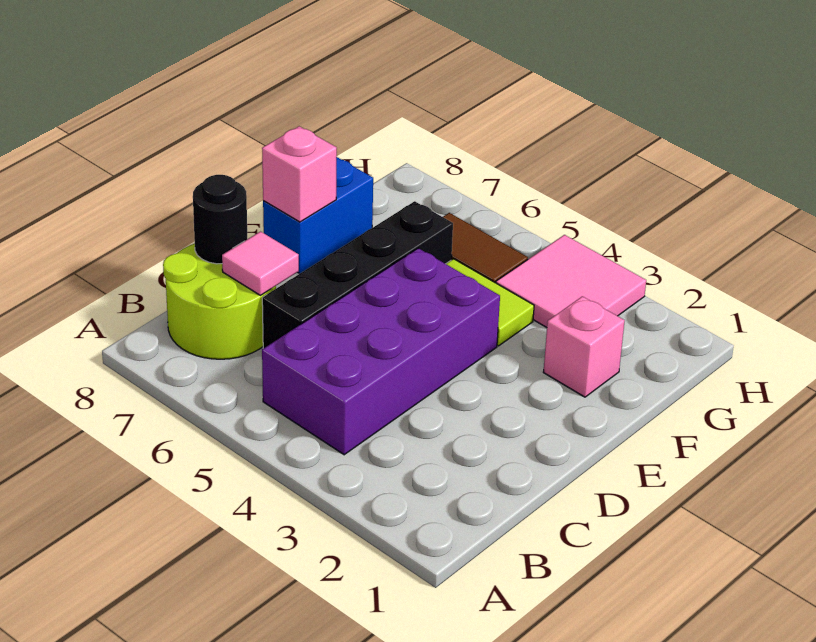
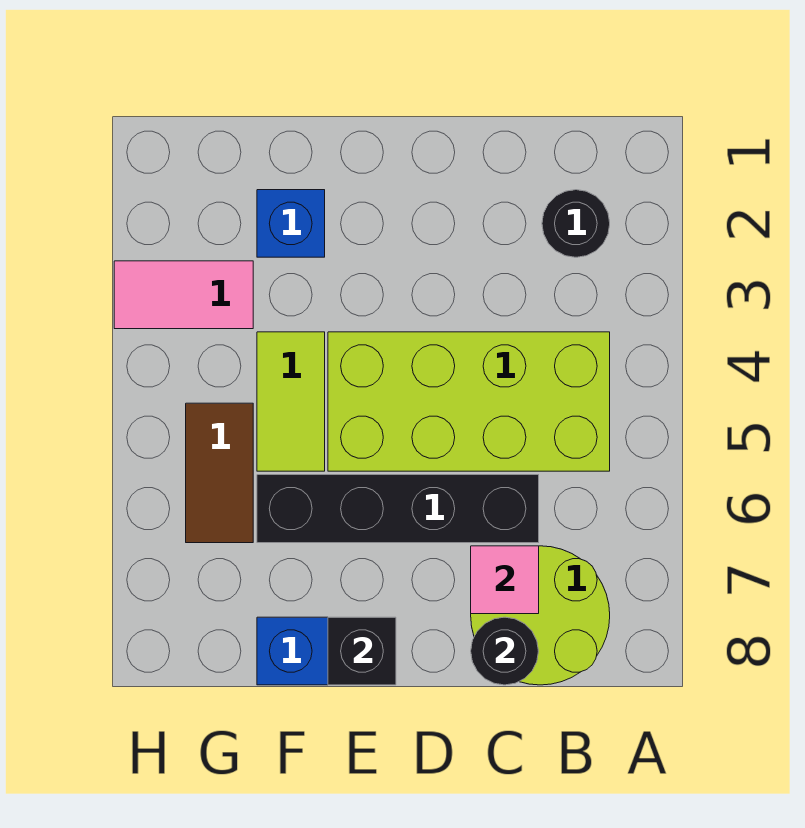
none -> black 1x1 round brick [542,190,610,257]
purple 2x4 brick [262,248,500,455] -> lime 2x4 brick [328,332,610,471]
pink 1x1 brick [262,126,337,222] -> black 1x1 brick [328,617,396,685]
pink 1x1 brick [543,296,625,397] -> blue 1x1 brick [257,190,325,257]
pink 2x2 tile [496,235,646,328] -> pink 1x2 tile [114,261,253,329]

